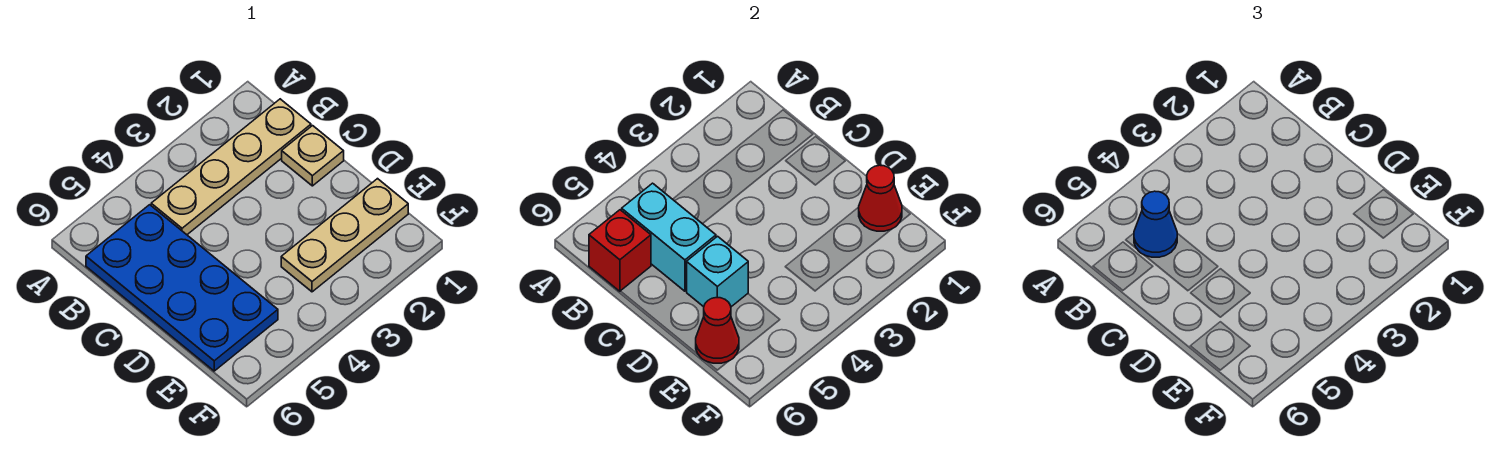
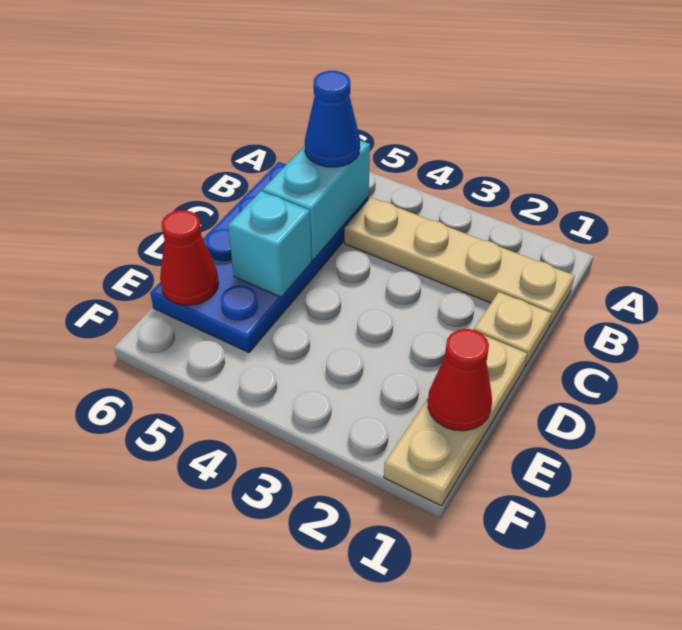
red 1x1 brick [589,210,651,291] -> none
tan 1x3 plate [281,179,408,292] -> tan 1x3 plate turned to [384,335,527,506]

